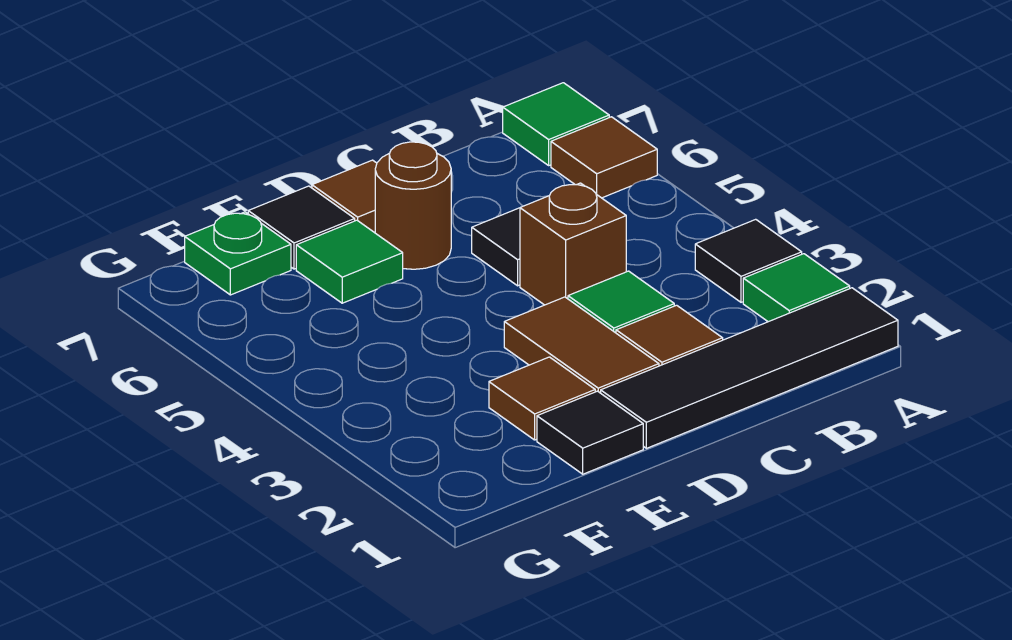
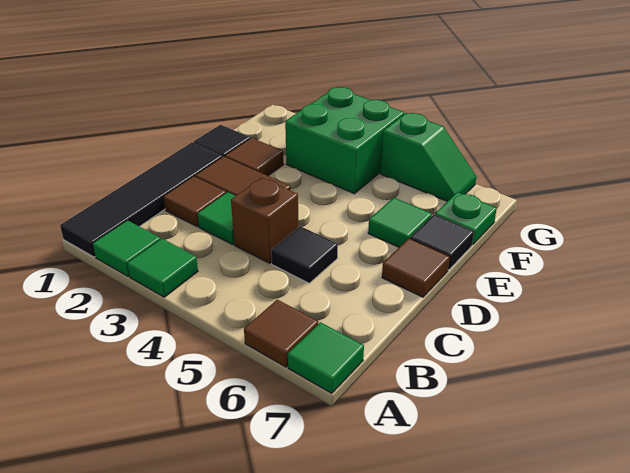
black 1x1 tile [695,219,802,302] -> green 1x1 tile [127,239,198,297]
brown 1x1 round brick [375,142,451,269] -> none
none -> green 2x2 brick [285,87,404,194]
none -> green 1x2 slope [381,113,477,201]

